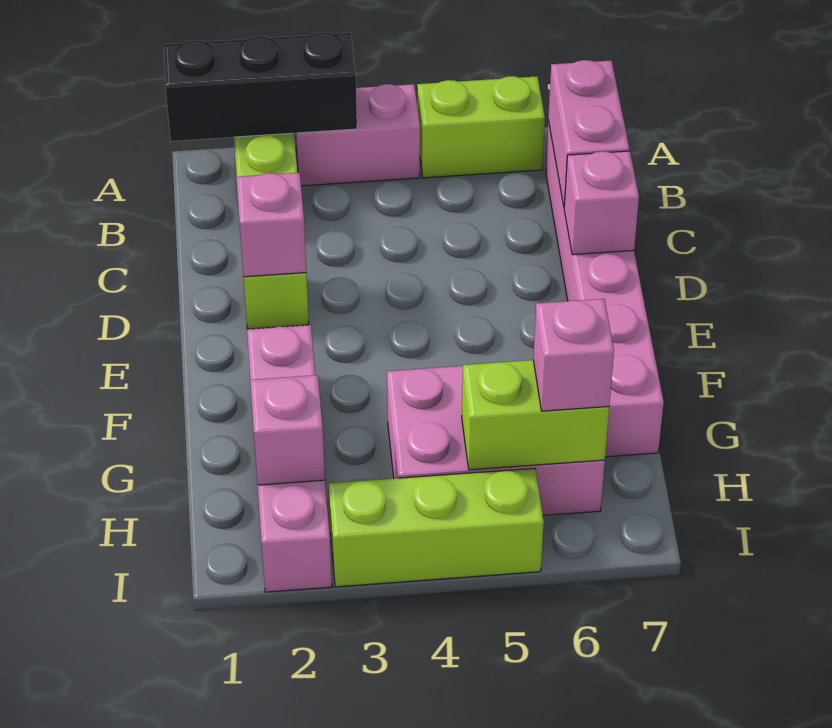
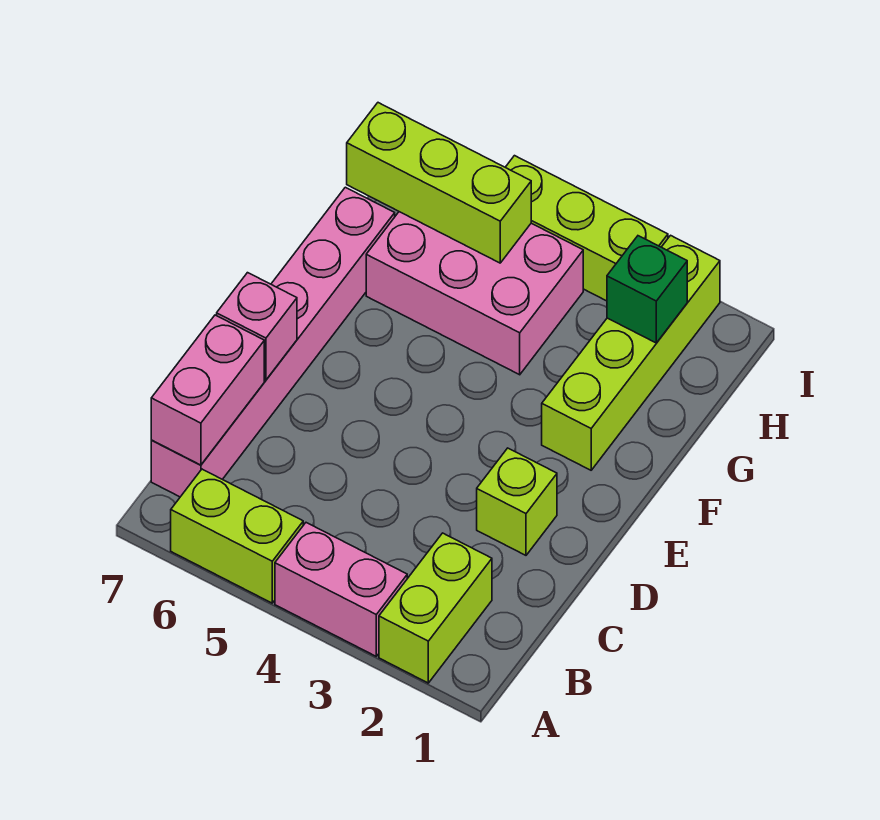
black 1x3 brick [164,32,357,141] -> none
pink 1x1 brick [237,173,306,277] -> none
pink 1x4 brick [247,325,332,592] -> lime 1x4 brick [542,235,720,470]
pink 1x1 brick [250,375,325,485] -> green 1x1 brick [607,236,687,343]
lime 1x2 brick [462,360,609,470] -> lime 1x3 brick [347,103,531,263]
pink 1x1 brick [533,299,614,411] -> none

